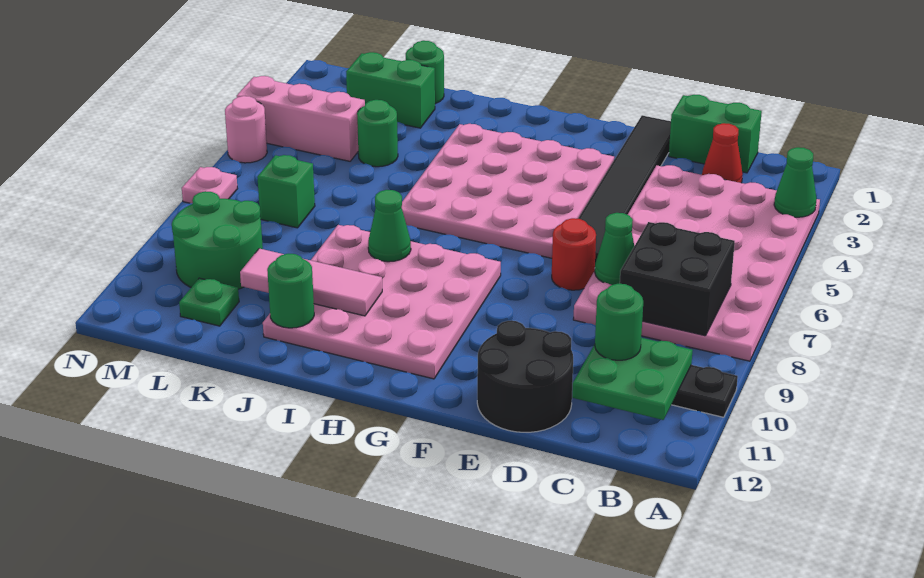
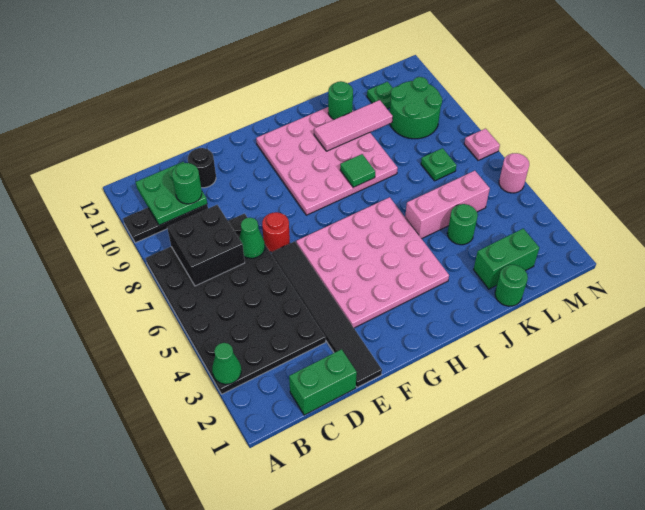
pink 4x6 plate [573,165,820,361] -> black 4x6 plate [146,214,326,394]
red 1x1 cone [702,123,743,183] -> none
black 2x2 round brick [477,321,573,432] -> black 1x1 round brick [188,148,216,188]
green 1x1 cone [368,190,411,262] -> green 1x1 tile [340,154,375,187]
pink 1x3 brick [237,76,365,161] -> pink 1x3 brick moved to [405,171,490,239]
green 1x1 brick [257,155,315,228] -> green 1x1 plate [421,148,456,181]

